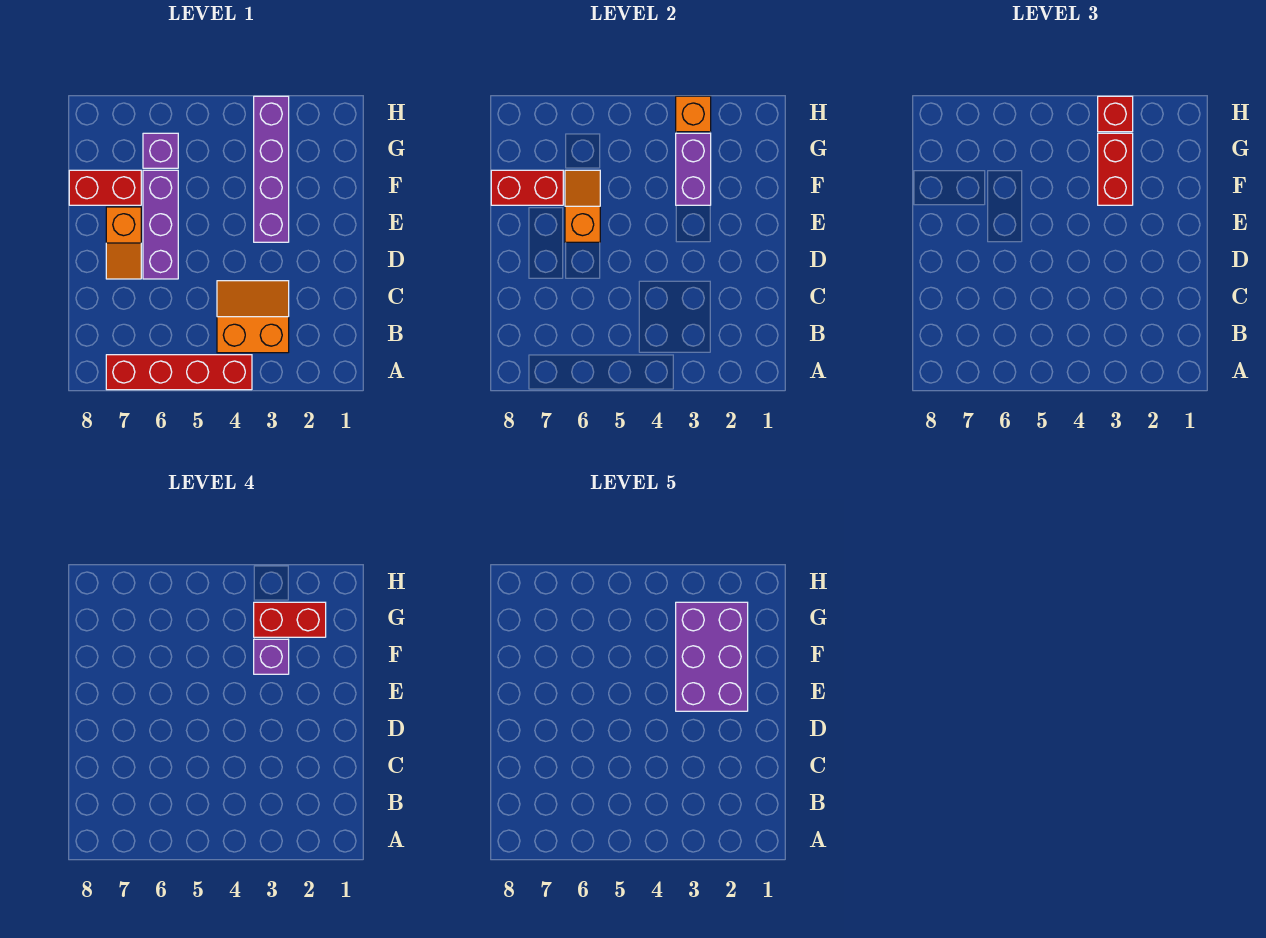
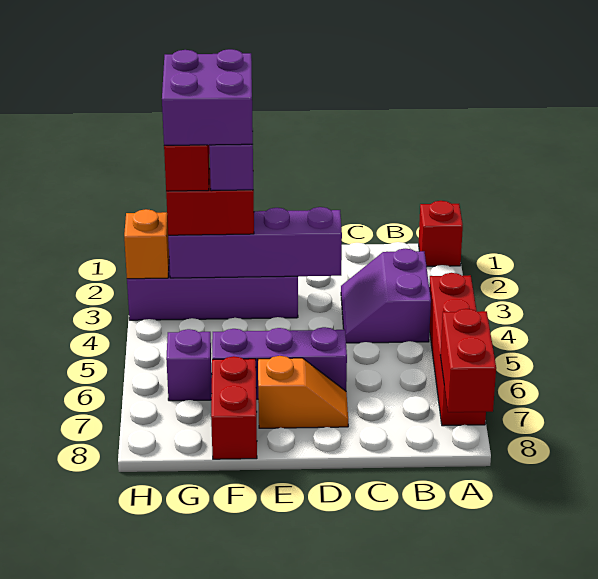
orange 2x2 slope [217,281,289,353] -> purple 2x2 slope [341,249,431,343]
purple 2x3 brick [676,602,748,711] -> purple 2x2 brick [162,49,253,145]
orange 1x2 slope [565,170,600,242] -> none
purple 1x2 brick [676,133,711,205] -> purple 1x4 brick [168,207,342,278]
red 1x2 brick [491,170,563,205] -> red 1x2 brick moved to [440,309,496,412]
red 1x1 brick [1098,96,1133,132] -> red 1x1 brick moved to [419,201,463,267]

